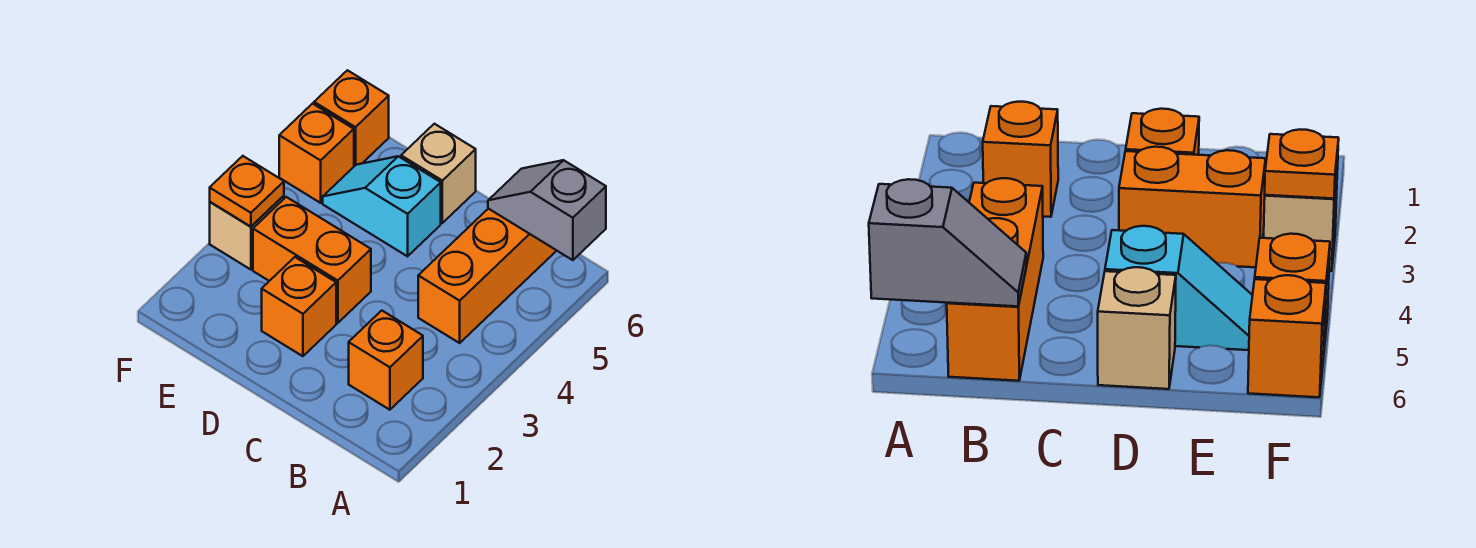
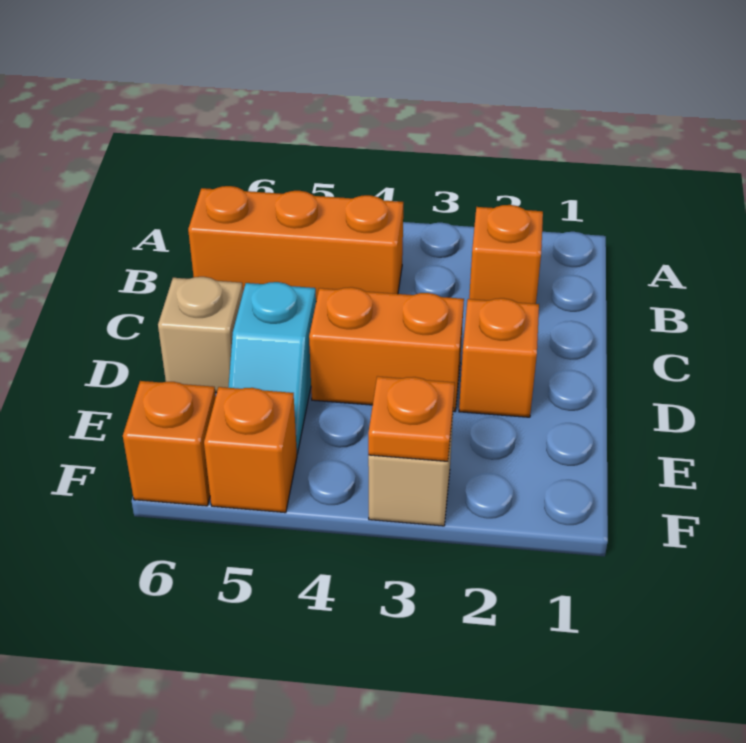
grey 1x2 slope [488,160,606,260] -> none
orange 1x2 brick [253,197,371,323] -> orange 1x2 brick turned to [309,287,464,411]

